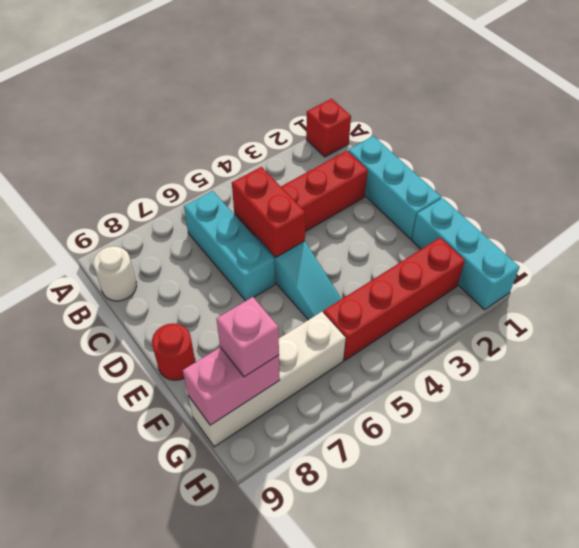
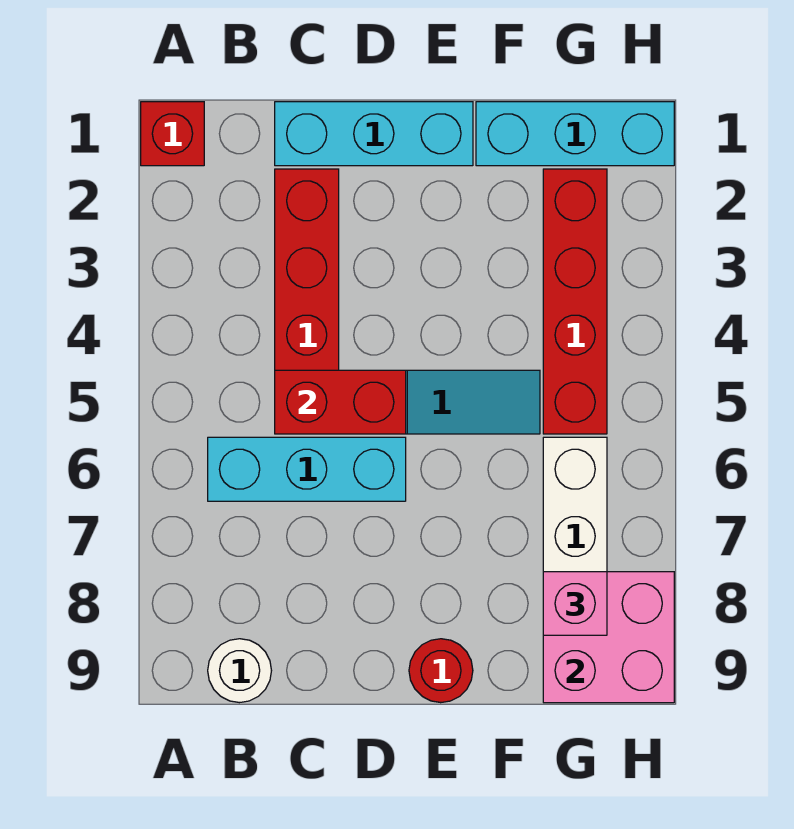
pink 1x2 brick [183,347,280,425] -> pink 2x2 brick [543,572,674,703]

